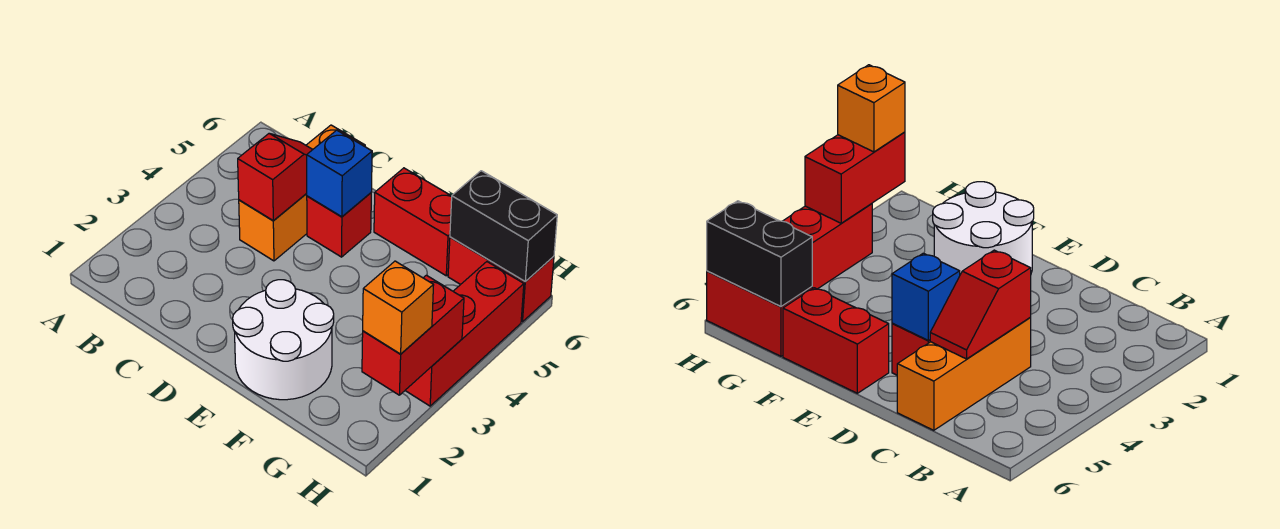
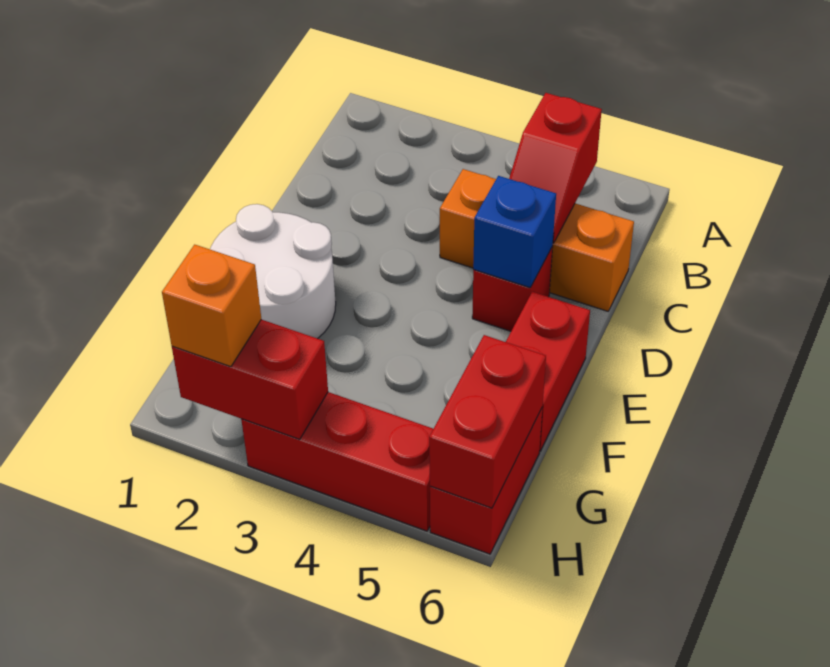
red 1x2 slope [238,134,313,220] -> red 1x2 slope turned to [509,93,602,243]
black 1x2 brick [450,171,557,282] -> red 1x2 brick [429,335,546,508]

